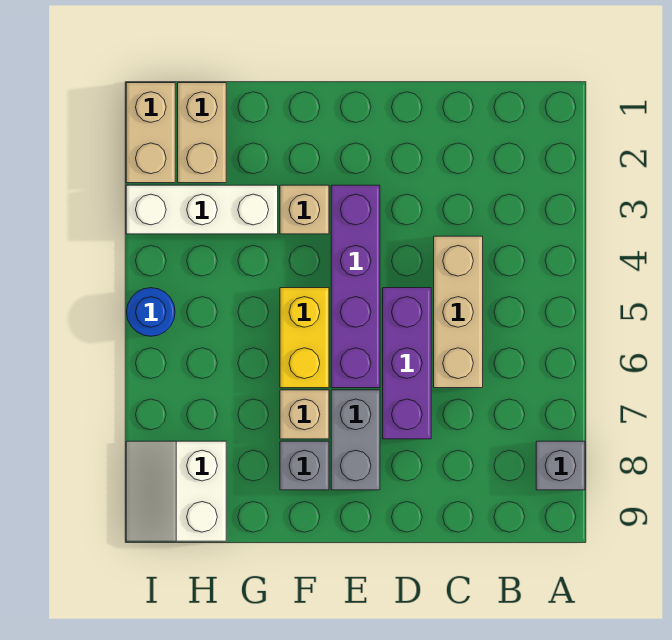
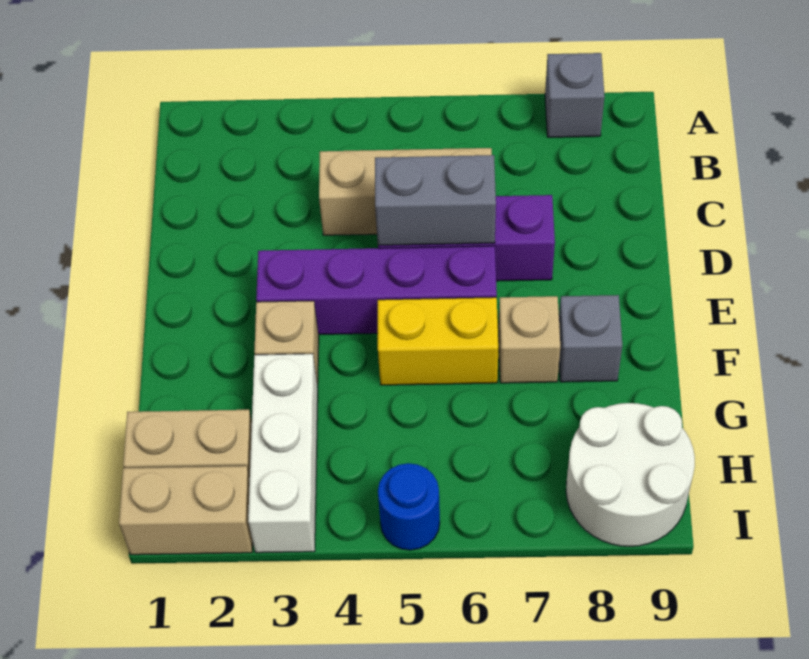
grey 1x2 brick [331,390,380,490] -> grey 1x2 brick moved to [375,155,496,245]
white 2x2 slope [126,441,226,541] -> white 2x2 round brick [566,403,695,546]

